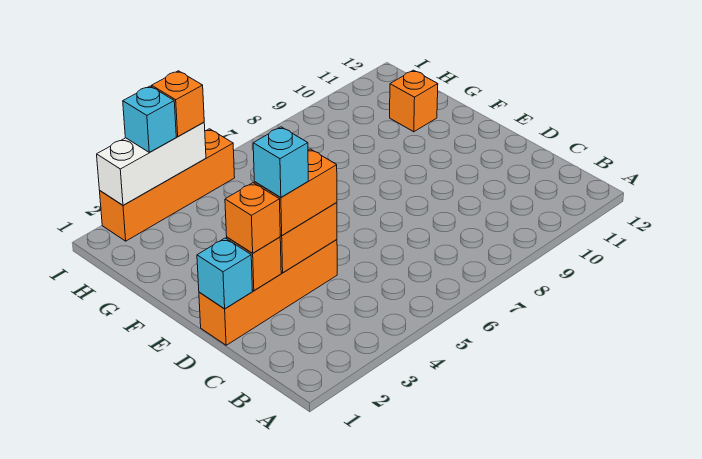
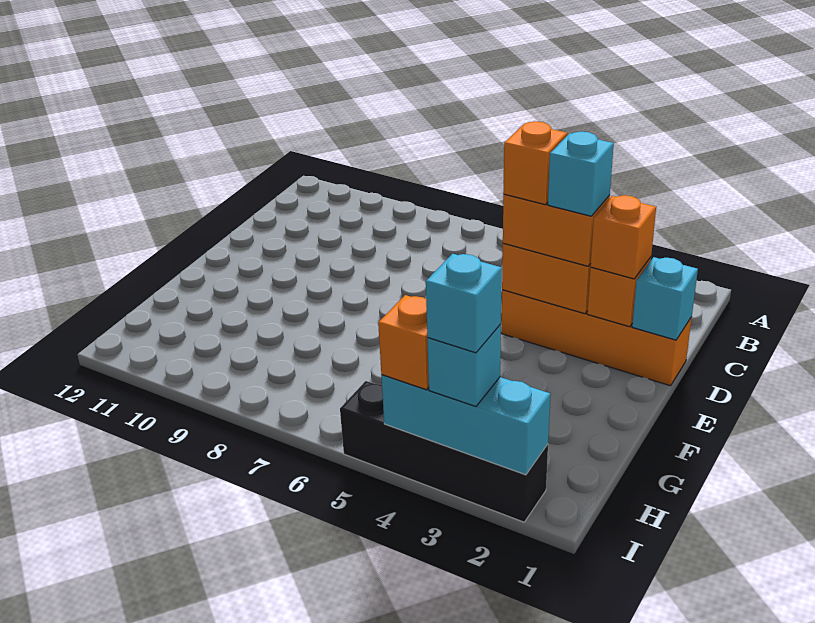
orange 1x1 brick [390,70,438,132] -> orange 1x1 brick moved to [503,121,567,205]
orange 1x4 brick [100,129,235,241] -> black 1x4 brick [340,381,548,522]
white 1x3 brick [97,123,206,205] -> cyan 1x3 brick [381,375,550,475]
none -> cyan 1x1 brick [426,254,502,353]

